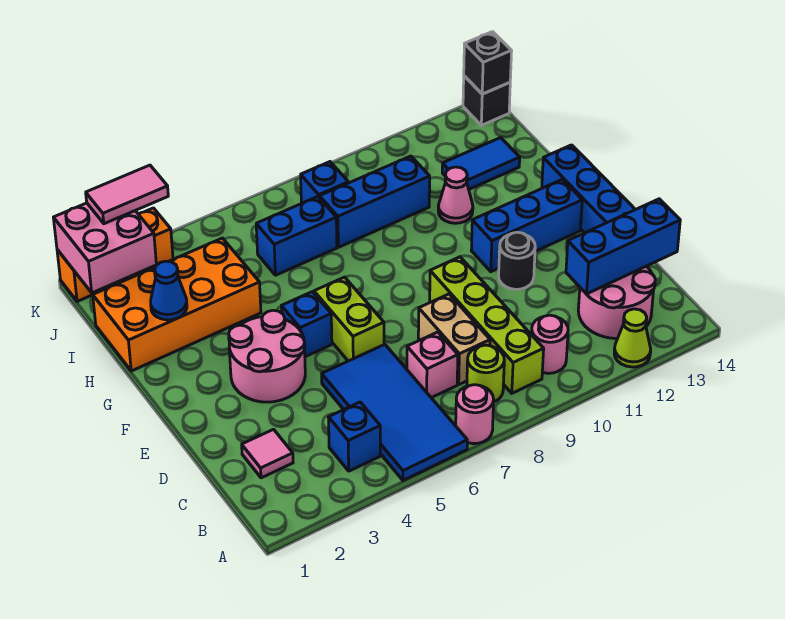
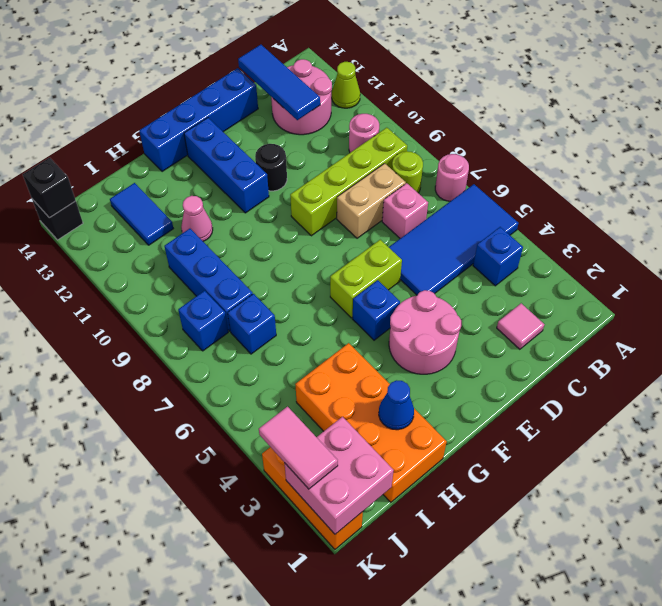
blue 1x3 brick [566,199,680,294] -> blue 1x3 tile [238,45,320,120]
blue 1x2 brick [256,197,337,275] -> blue 1x1 brick [228,294,276,354]

